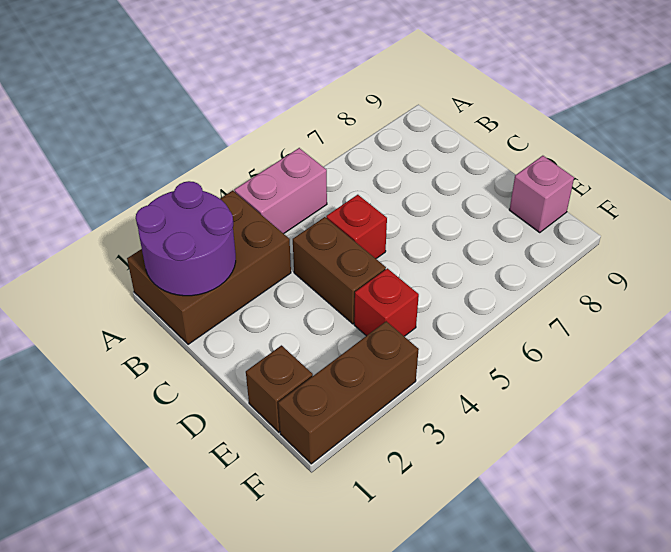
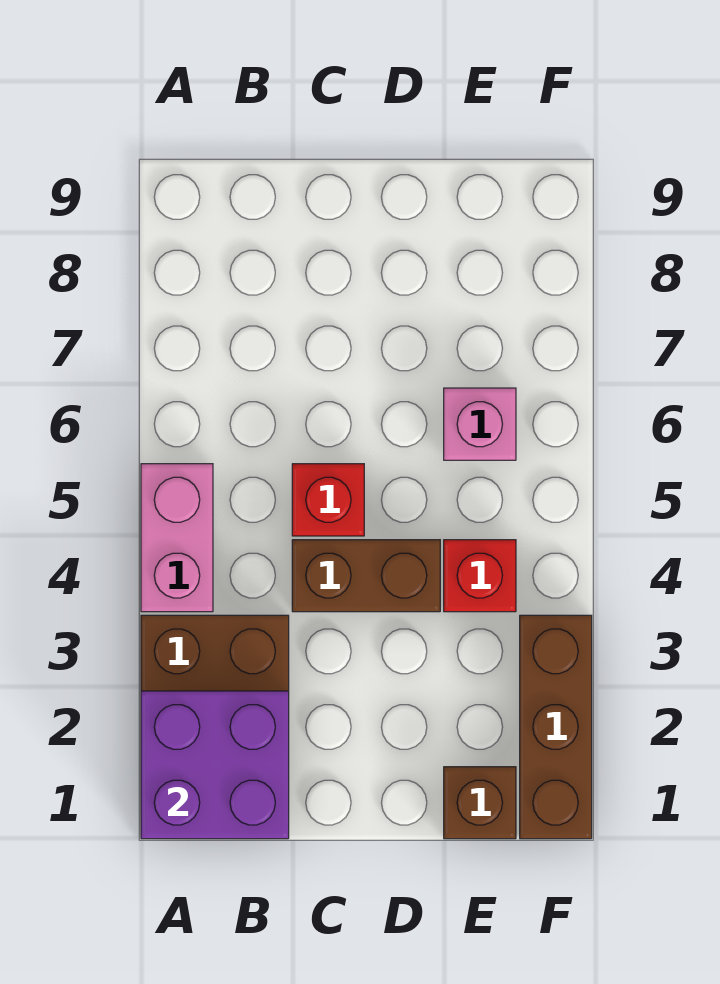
purple 2x2 round brick [136,181,236,296] -> purple 2x2 brick [141,691,289,839]
pink 1x1 brick [510,156,574,233] -> pink 1x1 brick moved to [444,388,516,460]

